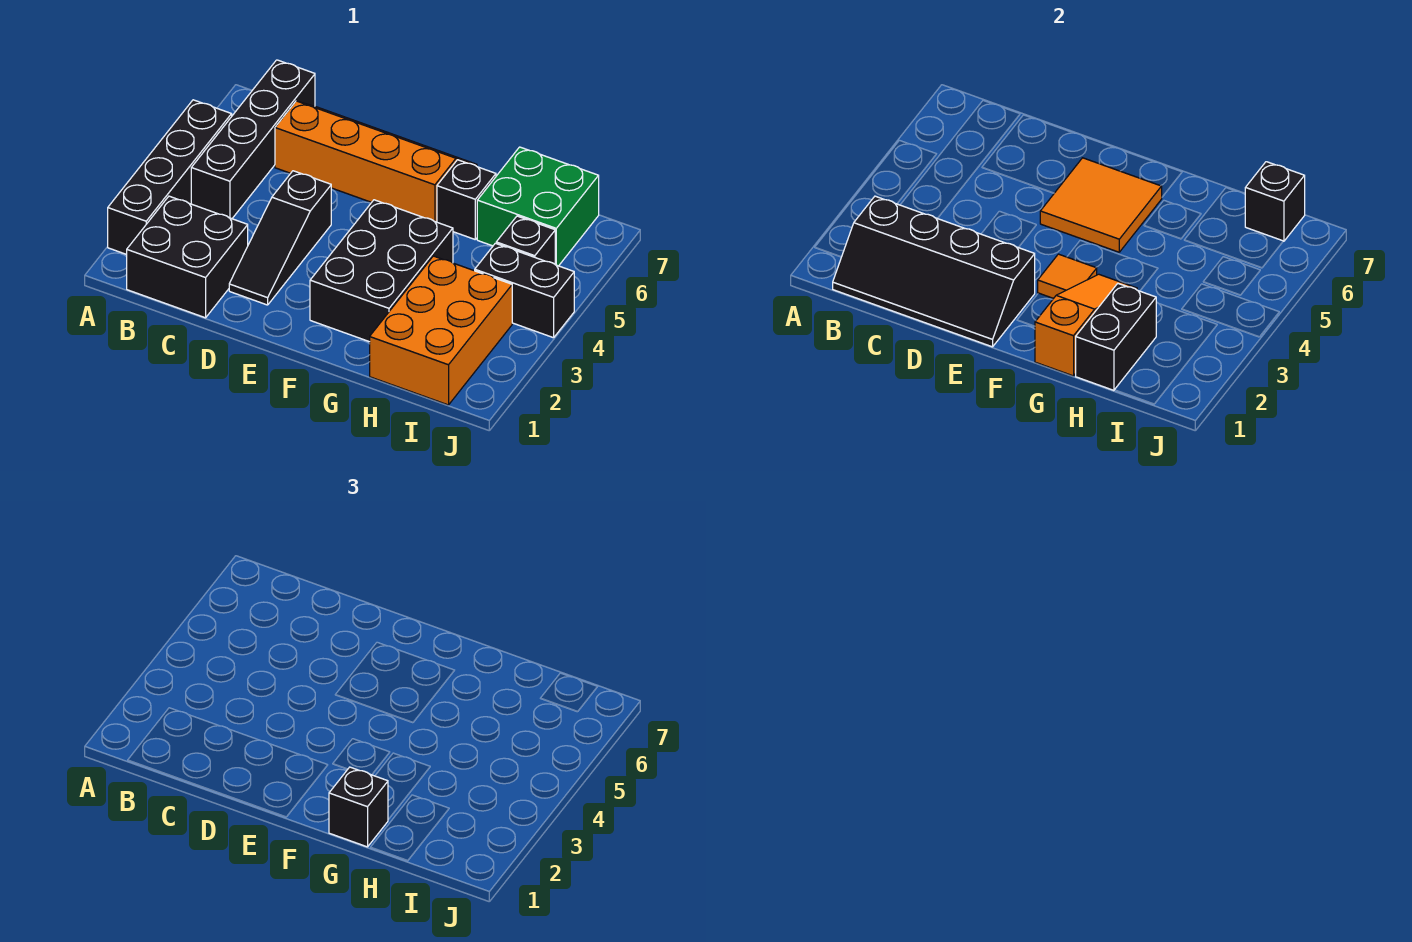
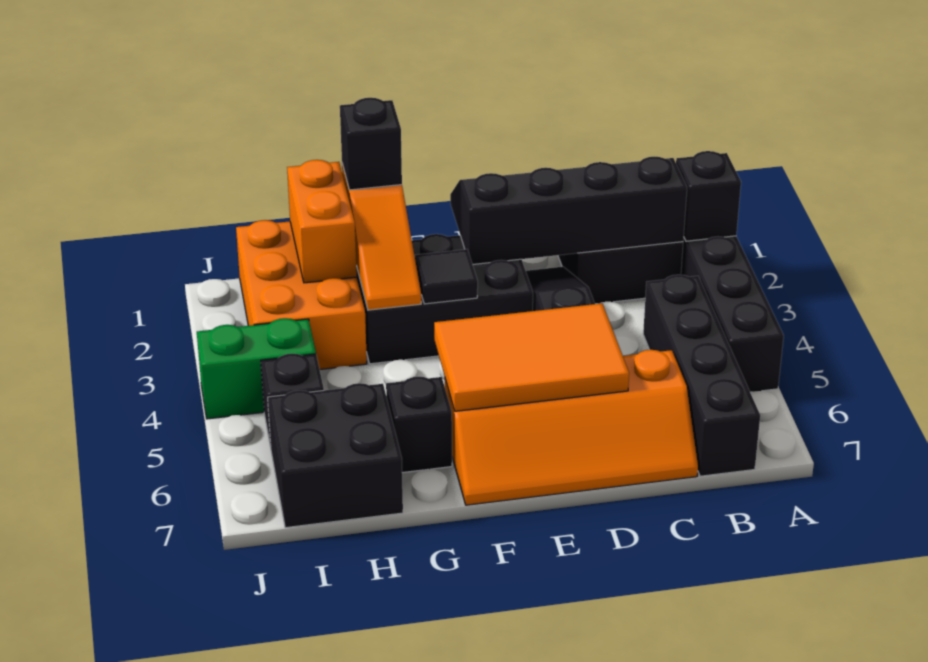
orange 2x2 tile [1040,158,1162,252] -> orange 2x3 tile [434,303,629,411]
black 2x3 brick [310,200,453,342] -> black 2x3 brick turned to [356,234,533,364]
orange 1x1 tile [1038,254,1097,298] -> black 1x1 tile [415,249,478,304]
black 1x2 brick [1076,284,1156,390] -> orange 1x2 brick [287,160,357,283]
green 2x2 brick [477,147,599,266] -> black 2x2 brick [268,383,403,528]
black 1x2 brick [475,243,574,338] -> green 1x2 brick [197,318,316,419]
black 1x1 brick [1245,162,1305,241] -> black 1x1 brick moved to [676,151,741,241]

